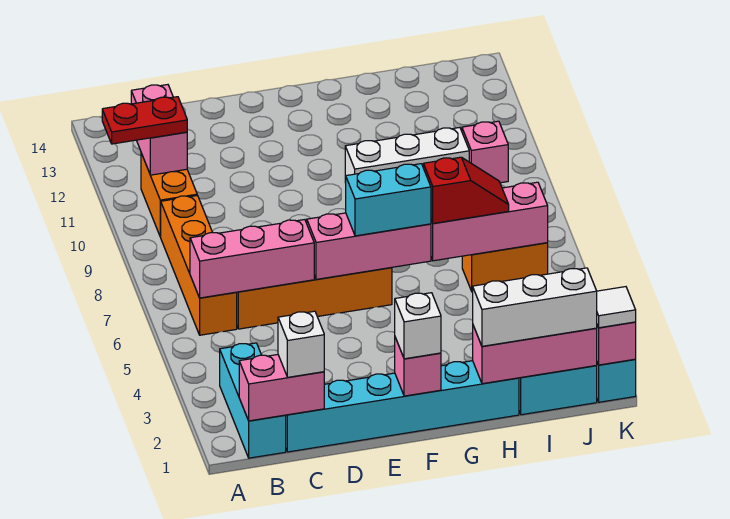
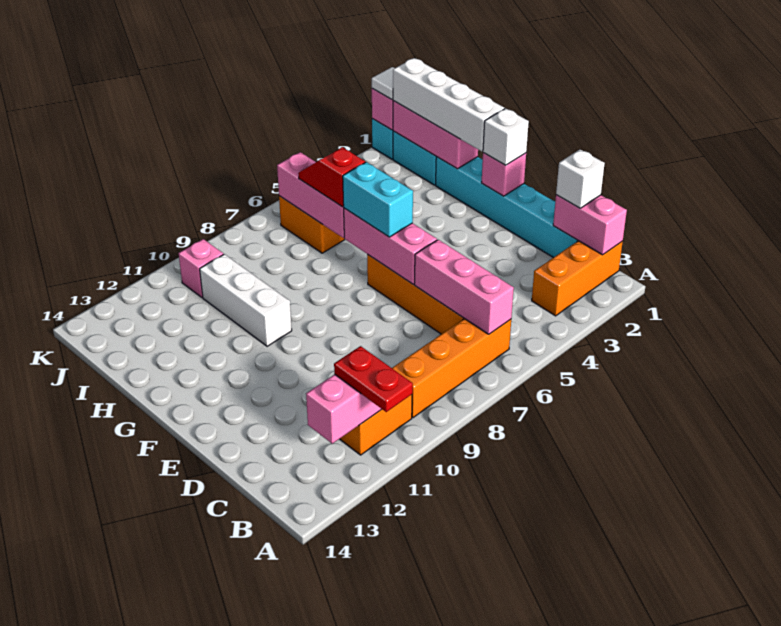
cyan 1x3 brick [220,343,286,458] -> orange 1x3 brick [532,241,623,316]
white 1x3 brick [473,268,597,346] -> white 1x4 brick [393,58,504,151]

